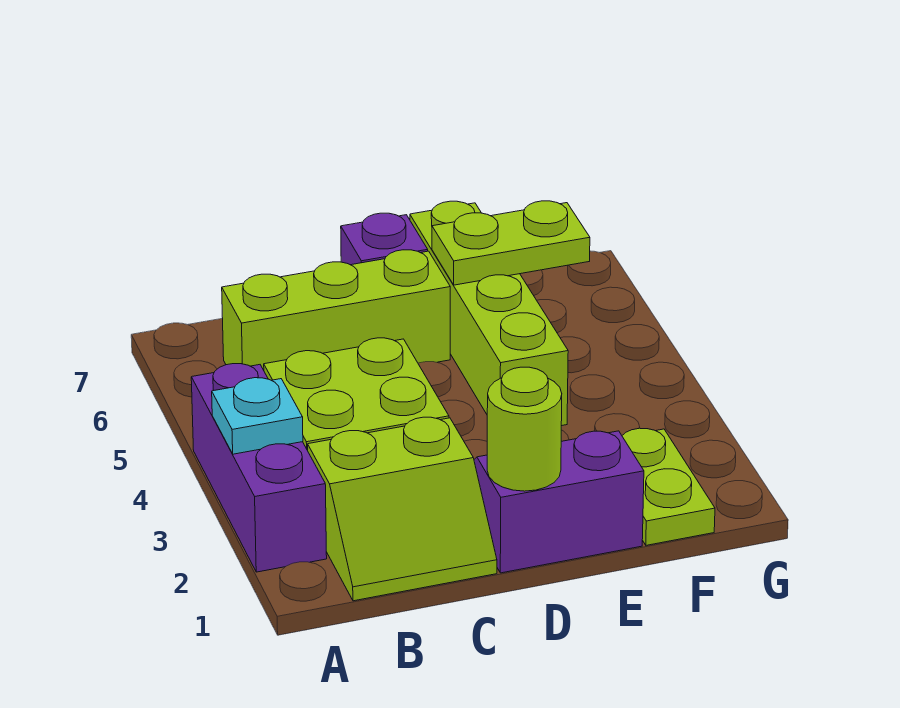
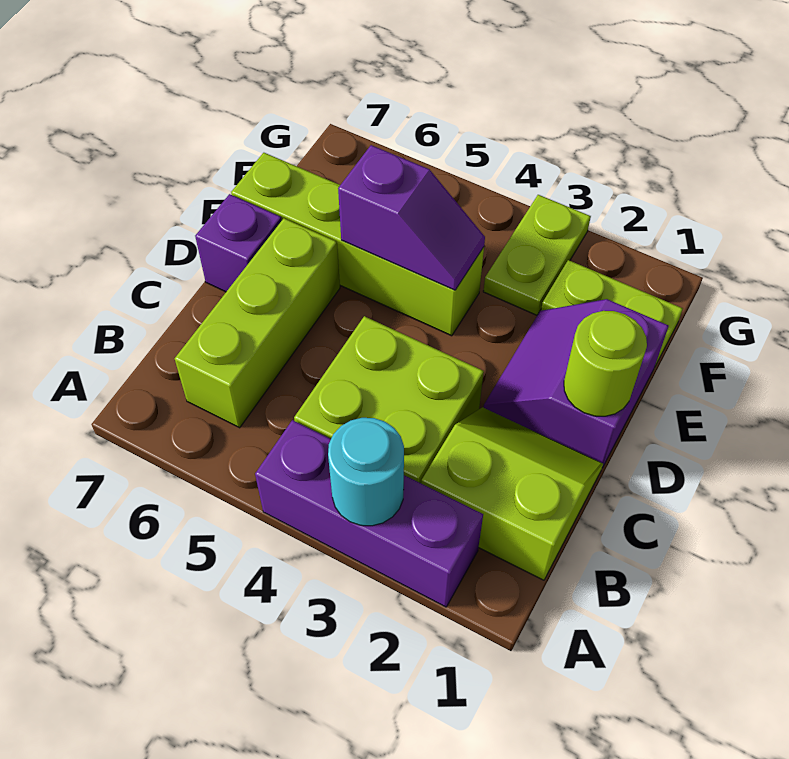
cyan 1x1 plate [212,378,303,454] -> cyan 1x1 round brick [328,418,404,526]
lime 2x2 slope [308,417,497,601] -> lime 2x2 slope turned to [421,407,603,580]
none -> purple 1x2 slope [338,145,485,290]
lime 1x2 plate [432,201,590,285] -> lime 1x2 plate moved to [483,195,591,315]

